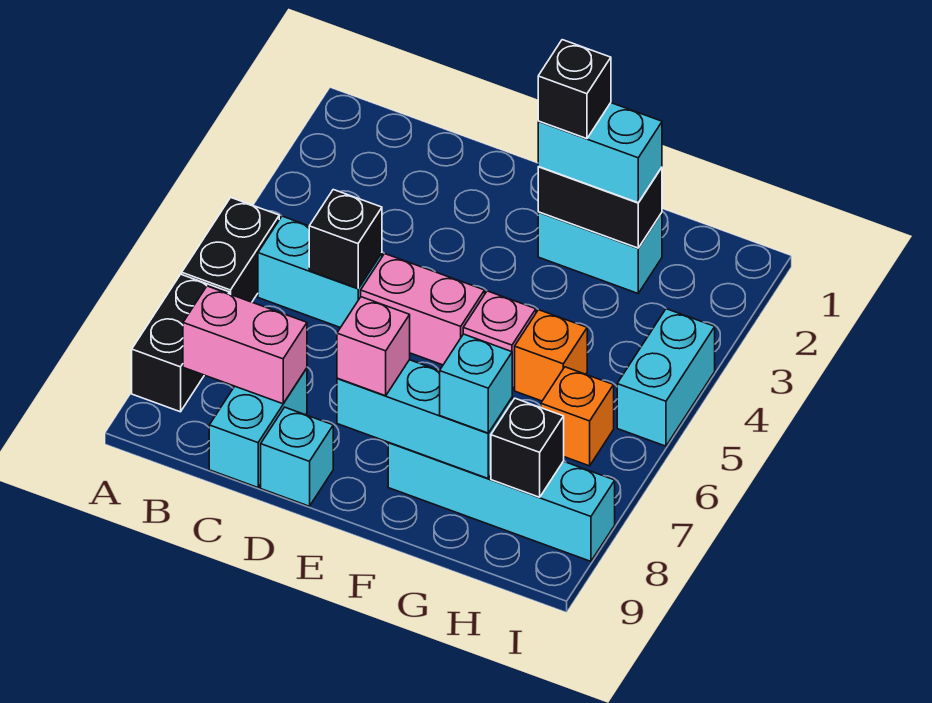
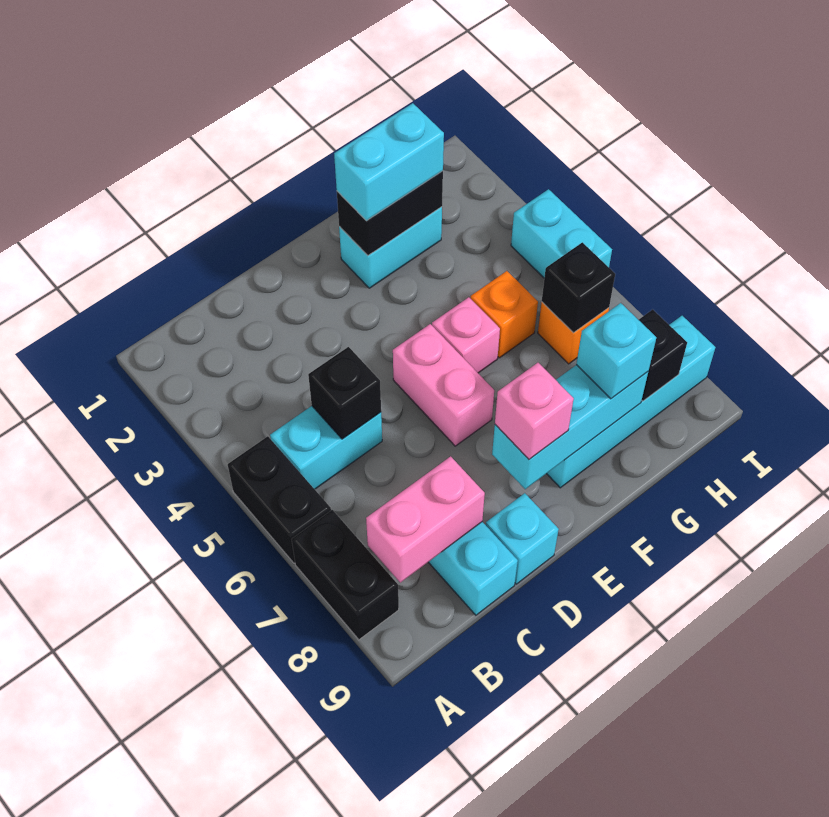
pink 1x2 brick [361,254,485,365] -> pink 1x2 brick turned to [393,324,494,446]
black 1x1 brick [538,40,611,139] -> black 1x1 brick moved to [542,242,615,333]

